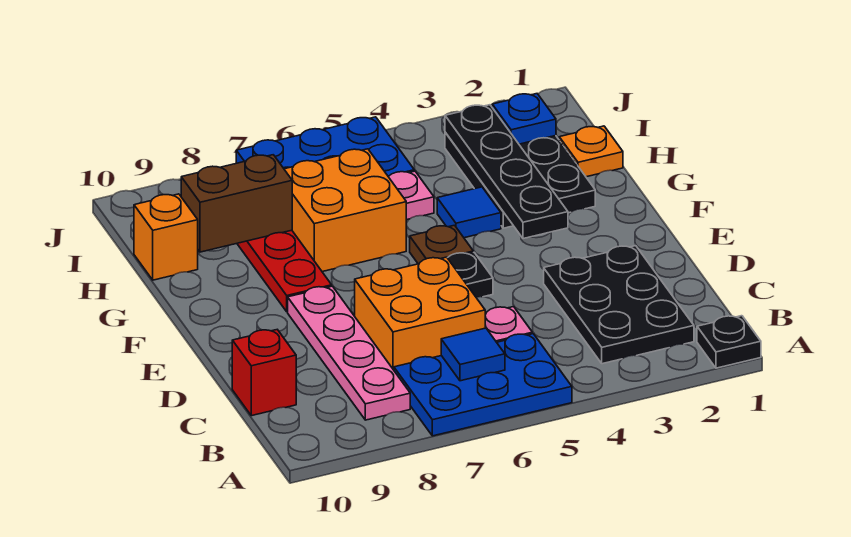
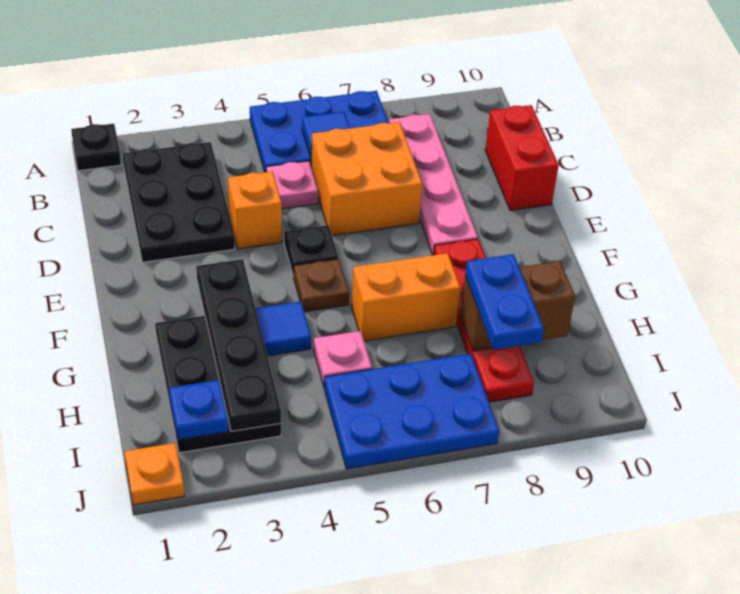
red 1x1 brick [232,330,296,416] -> red 1x2 brick [485,105,559,211]
orange 2x2 brick [284,149,406,272] -> orange 1x2 brick [351,253,460,341]
orange 1x1 plate [559,126,623,177] -> orange 1x1 plate moved to [125,443,185,505]
none -> blue 1x2 plate [465,254,544,350]
orange 1x1 brick [134,194,198,280] -> orange 1x1 brick moved to [228,171,282,249]

